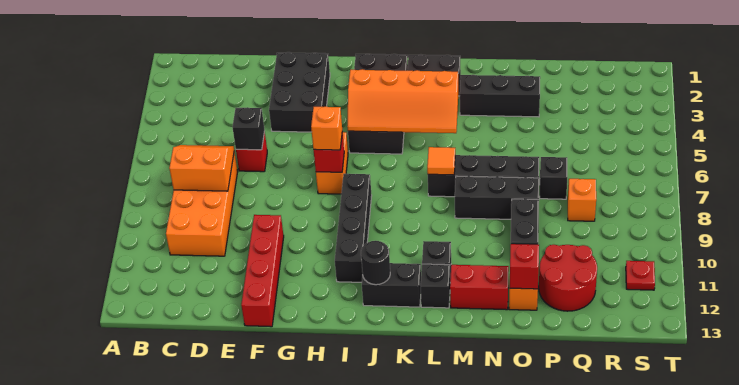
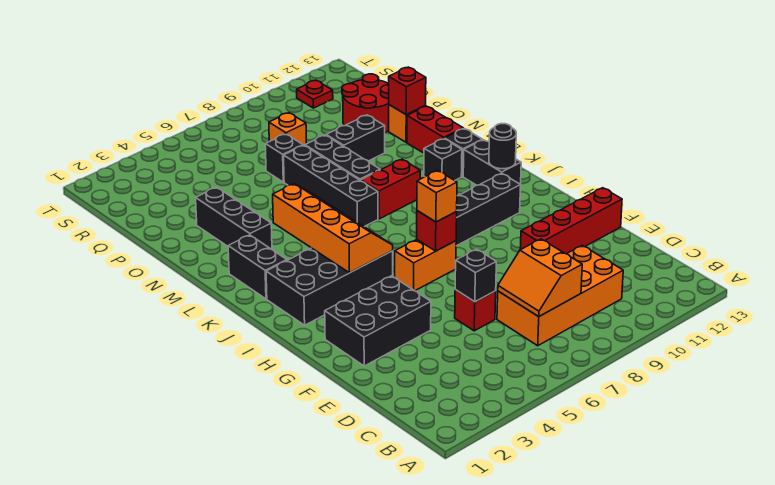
orange 1x1 tile [427,147,455,175] -> none
none -> red 1x2 brick [361,159,420,219]

